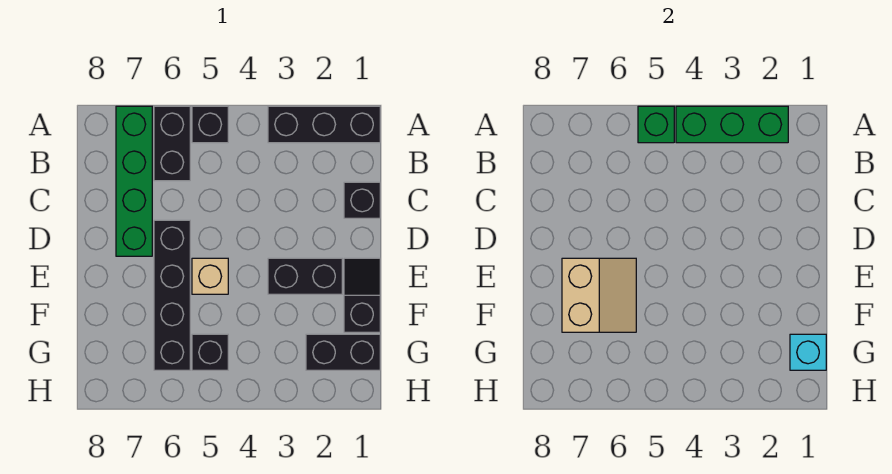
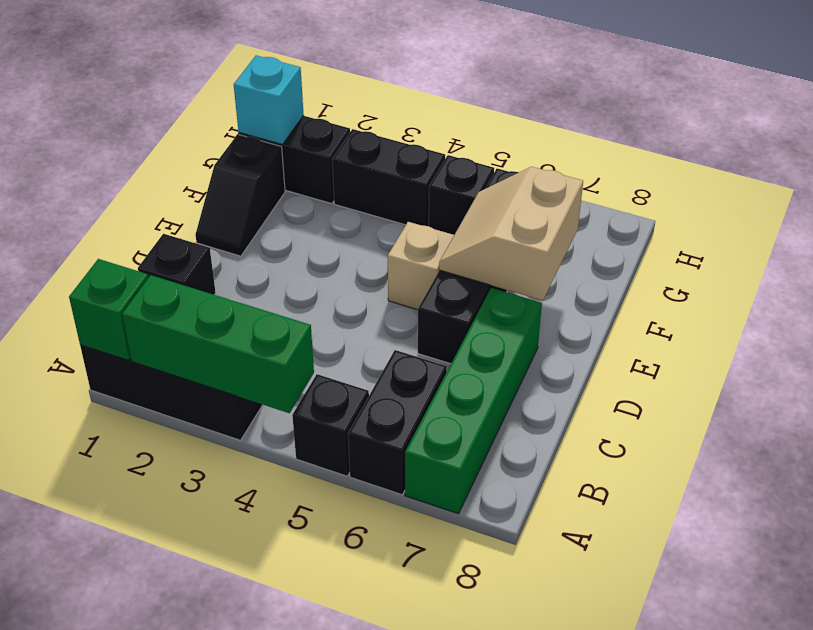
green 1x1 brick [638,106,674,143] -> green 1x1 brick moved to [69,259,148,361]
black 1x2 brick [268,258,342,294] -> black 1x2 brick moved to [332,129,445,226]

